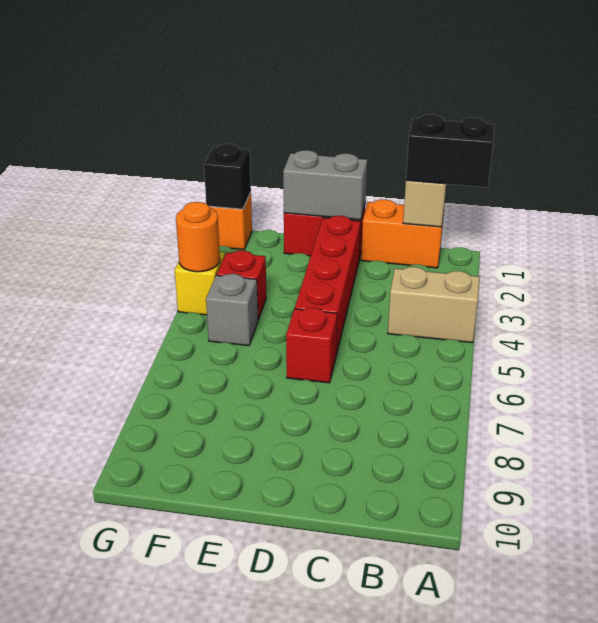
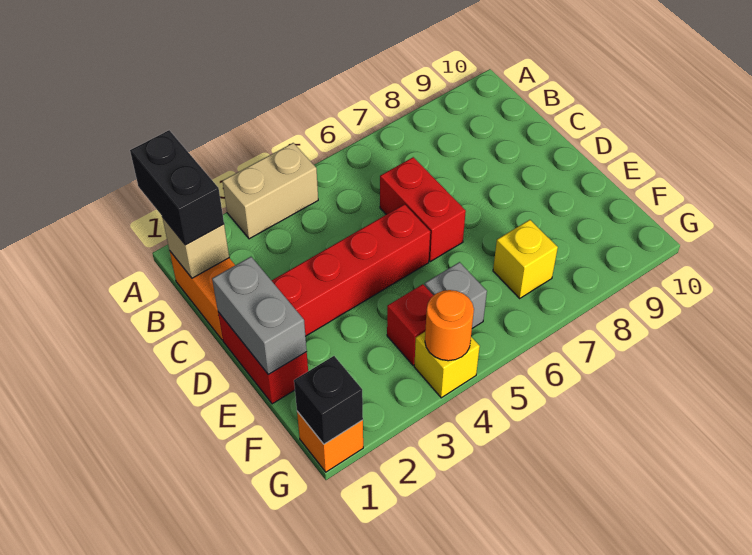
tan 1x2 brick [388,267,480,343] -> tan 1x2 brick turned to [223,143,318,239]
red 1x1 brick [286,308,337,383] -> red 1x2 brick [380,157,466,262]
none -> yellow 1x1 brick [493,220,558,298]

